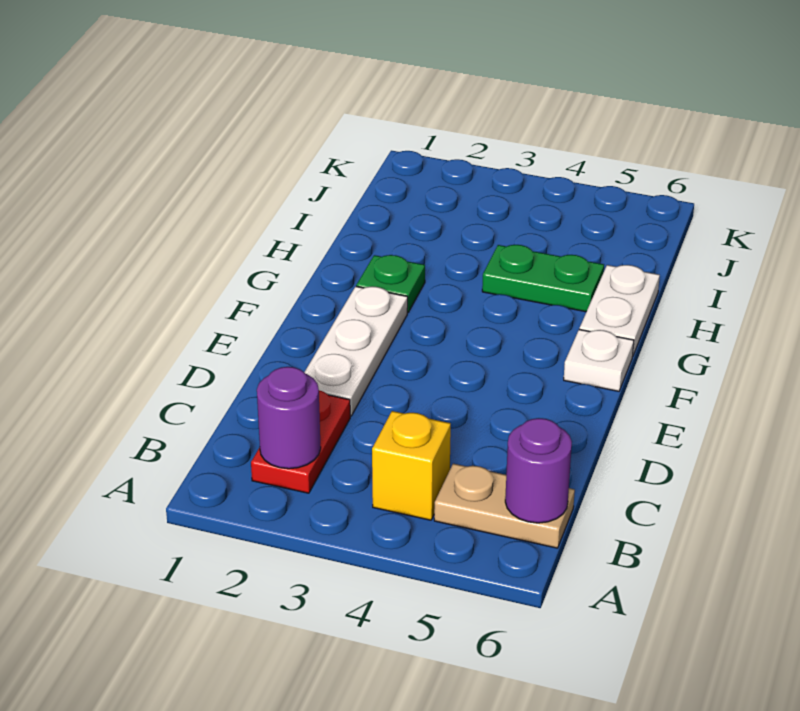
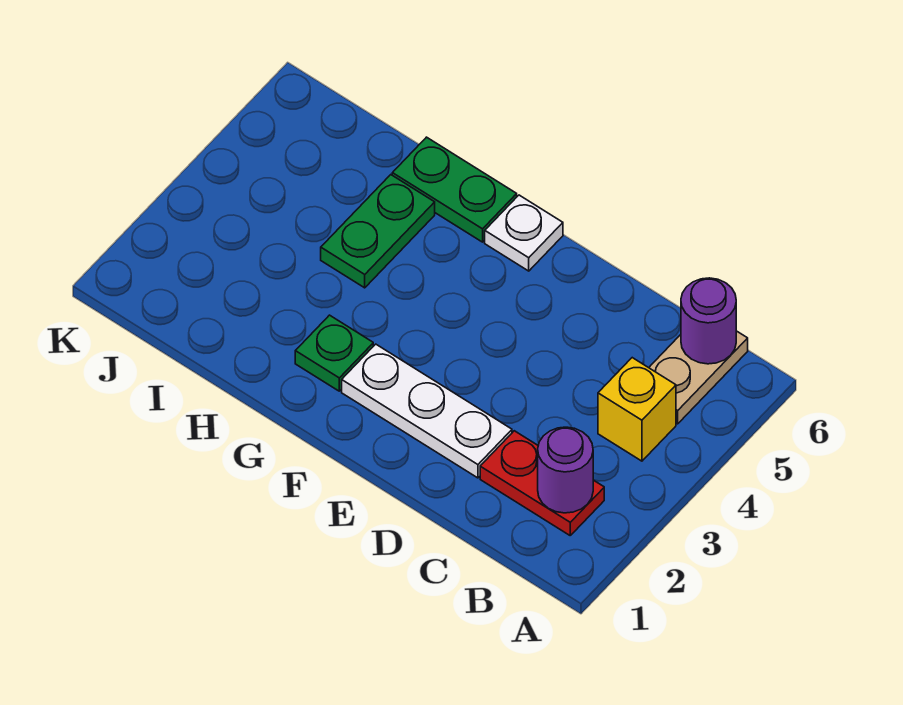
white 1x2 plate [580,265,660,355] -> green 1x2 plate [392,137,517,242]

